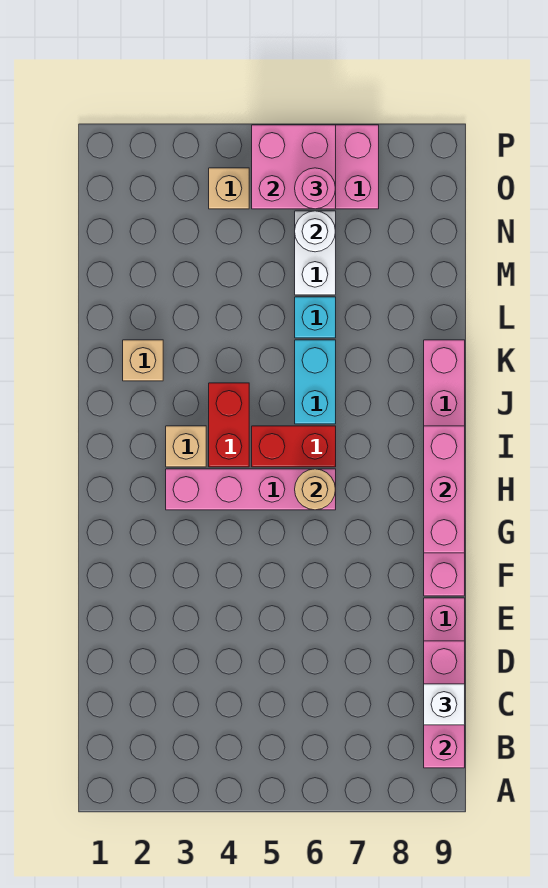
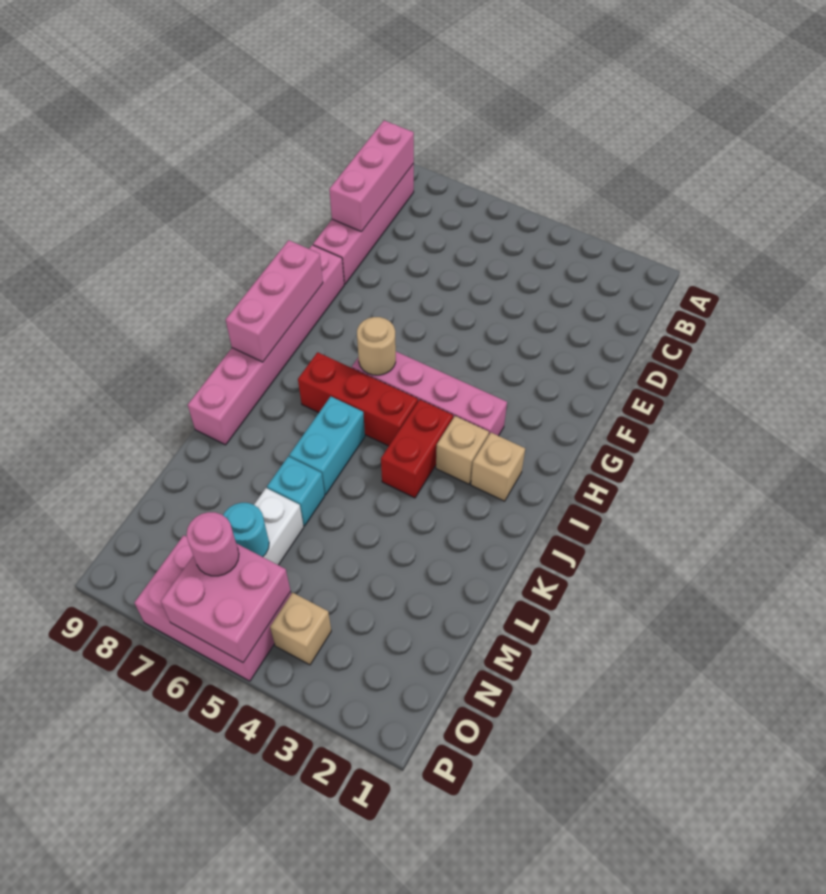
white 1x1 brick [424,684,465,725] -> none
red 1x2 brick [252,426,336,467] -> red 1x3 brick [298,352,418,446]
tan 1x1 brick [123,340,163,381] -> tan 1x1 brick moved to [471,433,525,501]
white 1x1 round brick [295,211,335,252] -> cyan 1x1 round brick [223,503,269,557]

